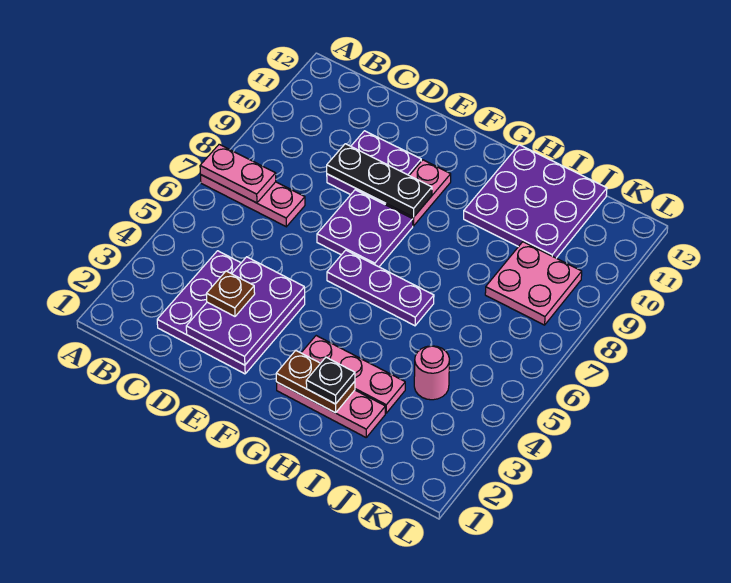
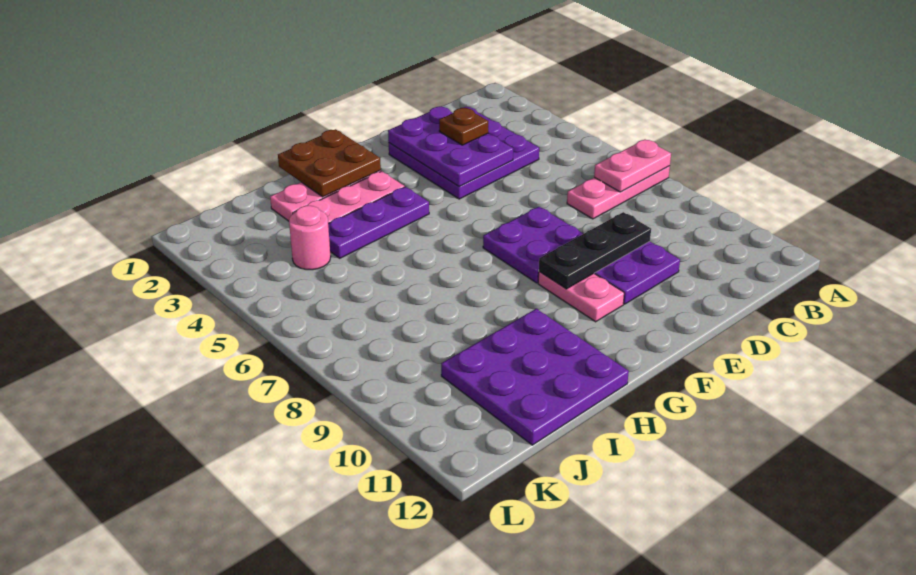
purple 1x3 plate [327,250,434,326] -> purple 1x3 plate moved to [328,187,429,258]
brown 1x2 plate [276,350,355,413] -> brown 2x2 plate [278,129,381,197]
black 1x1 plate [306,357,355,404] -> none
pink 2x2 plate [485,242,582,325] -> none

